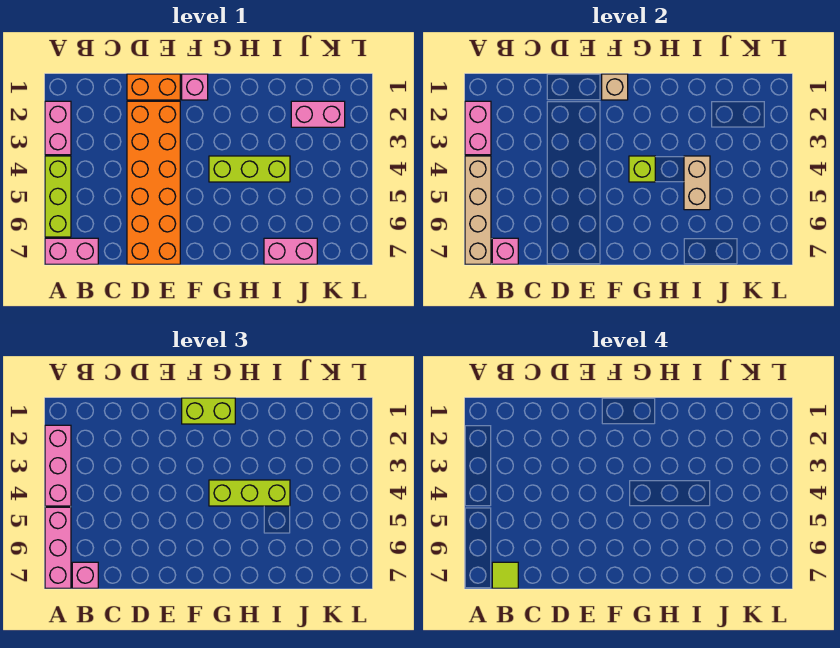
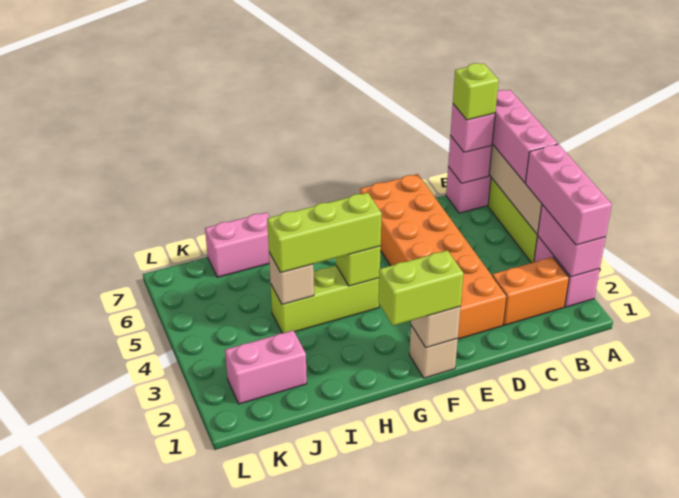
lime 1x1 tile [492,562,518,588] -> lime 1x1 brick [453,63,499,120]
orange 1x2 brick [127,74,180,100] -> orange 1x2 brick moved to [492,257,569,325]
pink 1x1 brick [182,74,208,100] -> tan 1x1 brick [409,325,458,378]
tan 1x2 brick [684,156,710,210] -> tan 1x1 brick [269,253,314,305]

